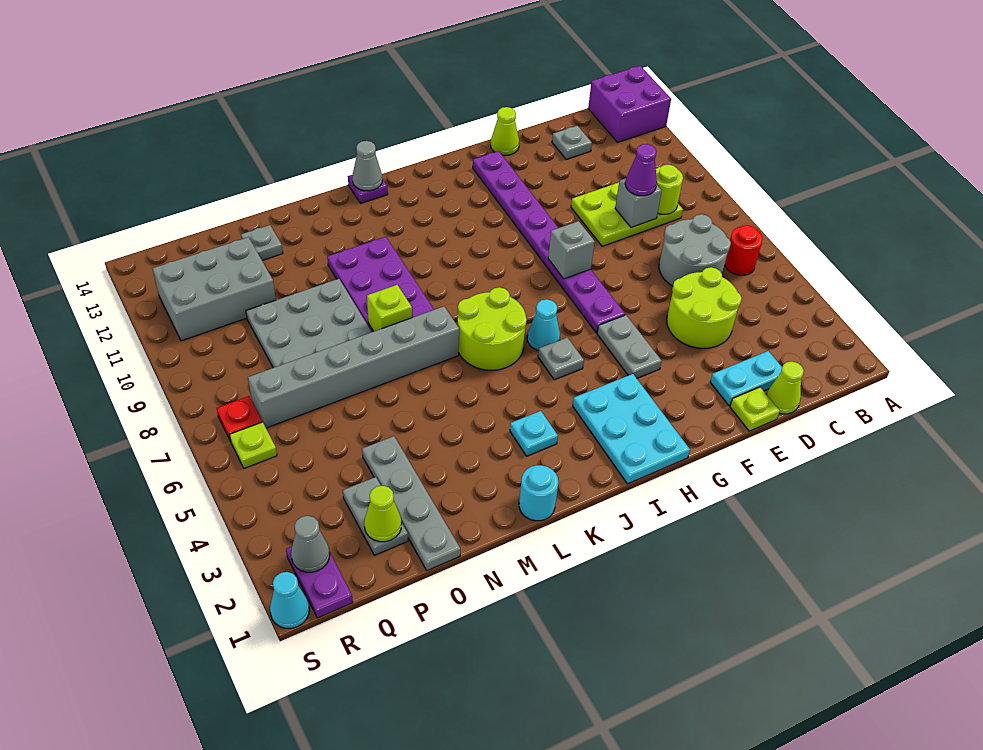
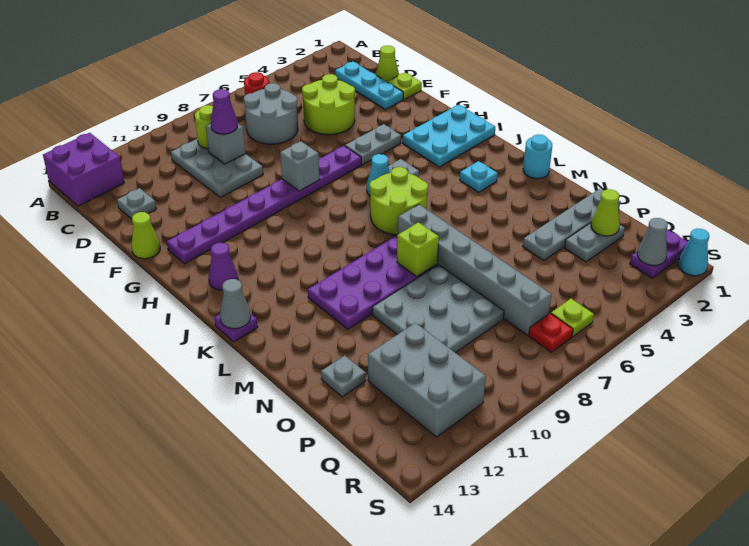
lime 2x3 plate [571,183,683,246] -> grey 2x3 plate [171,139,263,197]
cyan 1x2 plate [710,351,782,406] -> cyan 1x3 plate [335,62,403,109]
none -> purple 1x1 cone [209,243,238,290]

